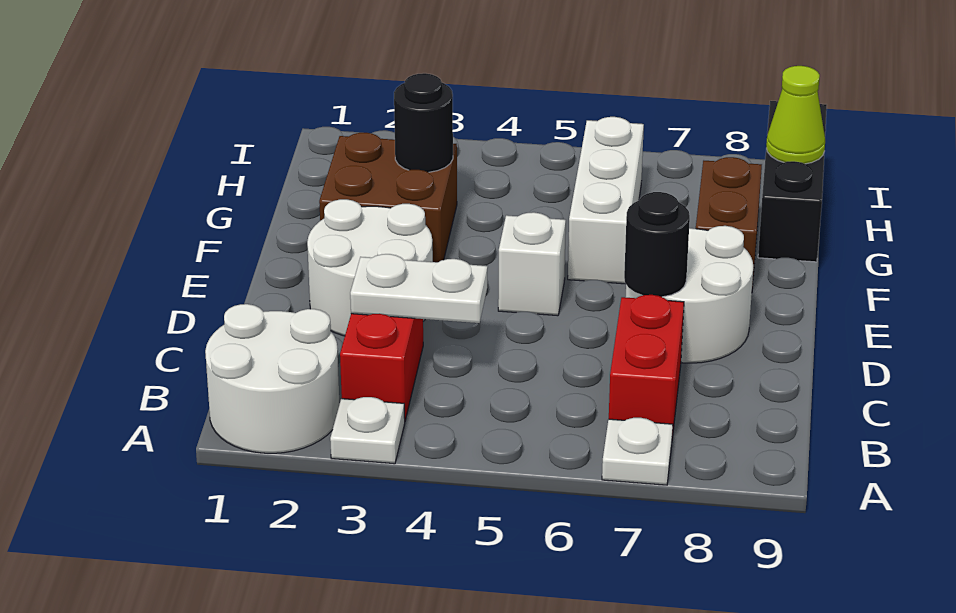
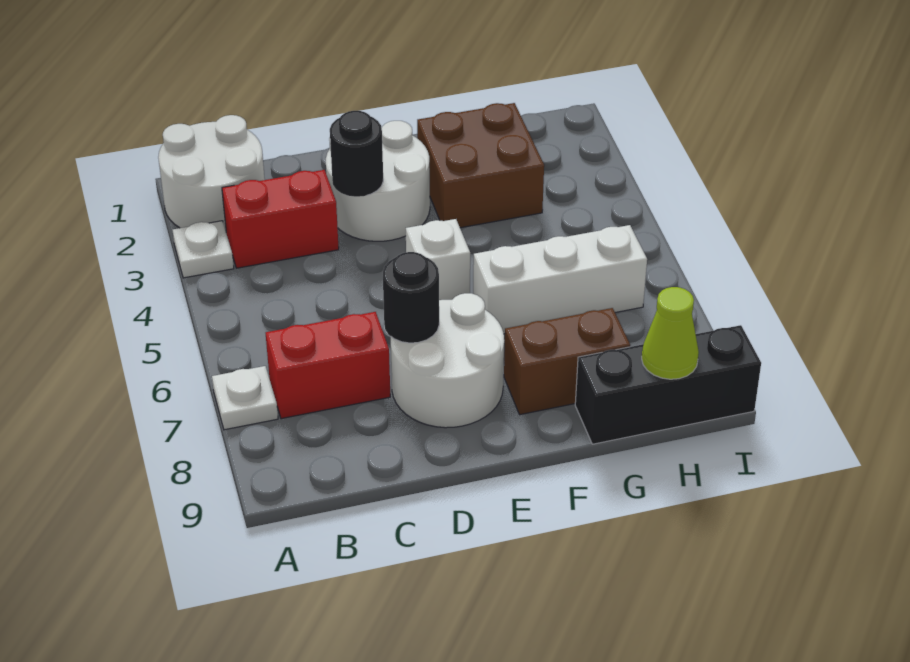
white 1x2 plate [350,254,488,323] -> none
black 1x1 round brick [394,73,453,172] -> black 1x1 round brick moved to [330,111,383,197]

